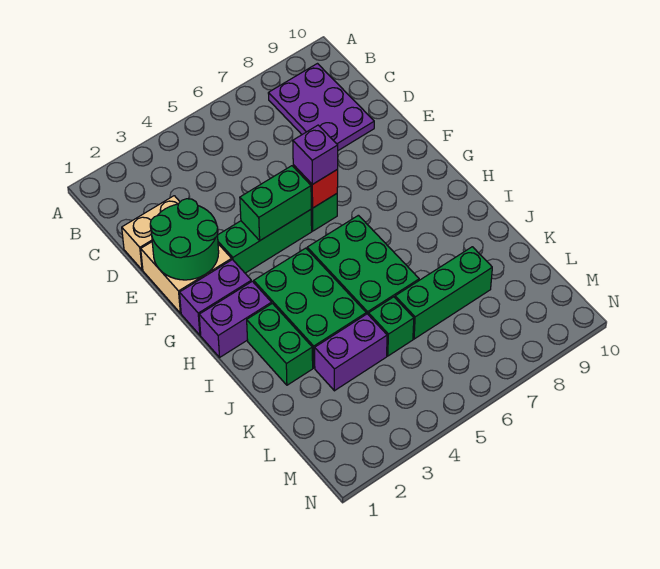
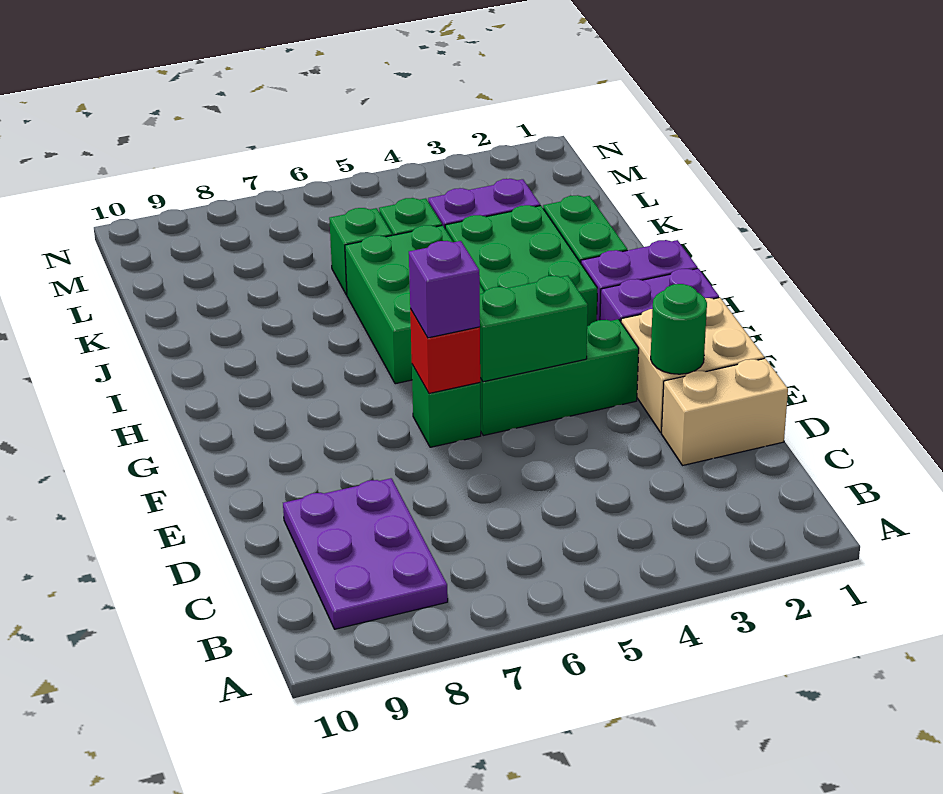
green 2x2 round brick [150,199,219,280] -> green 1x1 round brick [651,284,707,374]
green 1x3 brick [395,247,492,339] -> green 1x1 brick [329,208,392,295]

